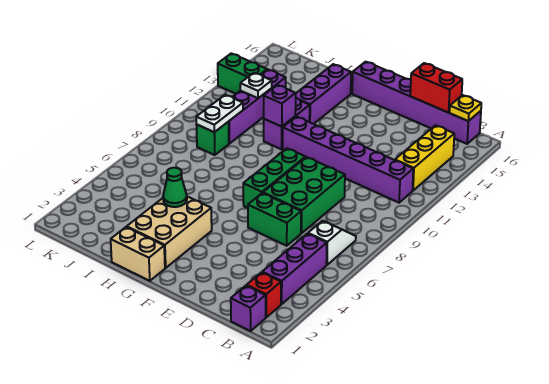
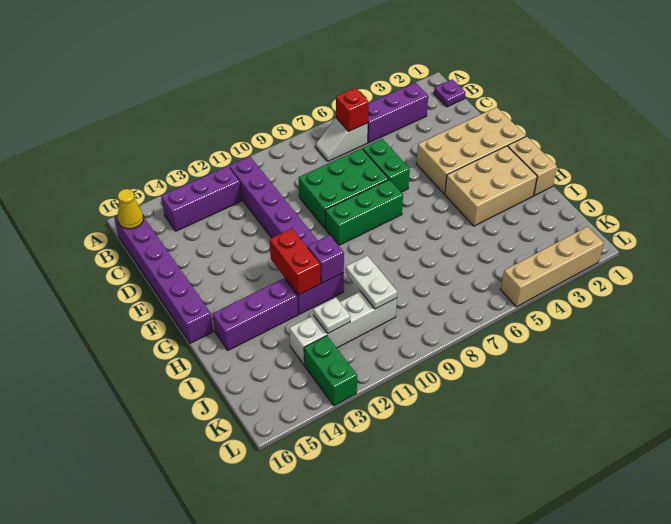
purple 1x1 brick [231,286,266,331] -> purple 1x1 plate [434,79,466,107]
red 1x1 brick [247,272,281,317] -> red 1x1 brick moved to [336,88,369,132]
yellow 1x3 brick [395,125,454,191] -> purple 1x3 brick [161,166,242,231]
yellow 1x1 plate [450,95,481,121] -> yellow 1x1 cone [118,189,143,229]
red 1x2 brick [410,63,462,112] -> red 1x2 brick moved to [270,229,321,295]
none -> tan 2x4 brick [416,107,526,194]
green 1x1 cone [163,168,187,207] -> none
green 1x1 brick [196,122,229,155] -> none
white 1x2 plate [196,95,243,132] -> white 1x2 plate turned to [346,256,397,309]
purple 1x4 brick [228,70,286,144] -> white 1x4 brick [289,291,397,365]
none -> tan 1x4 brick [501,227,604,307]

